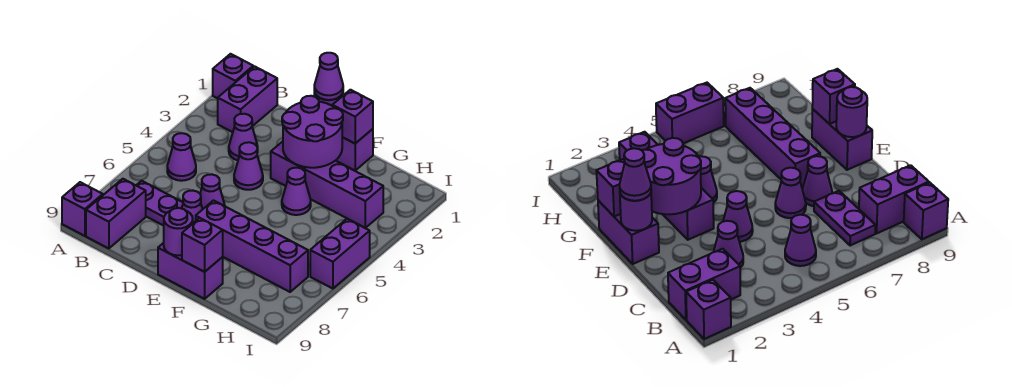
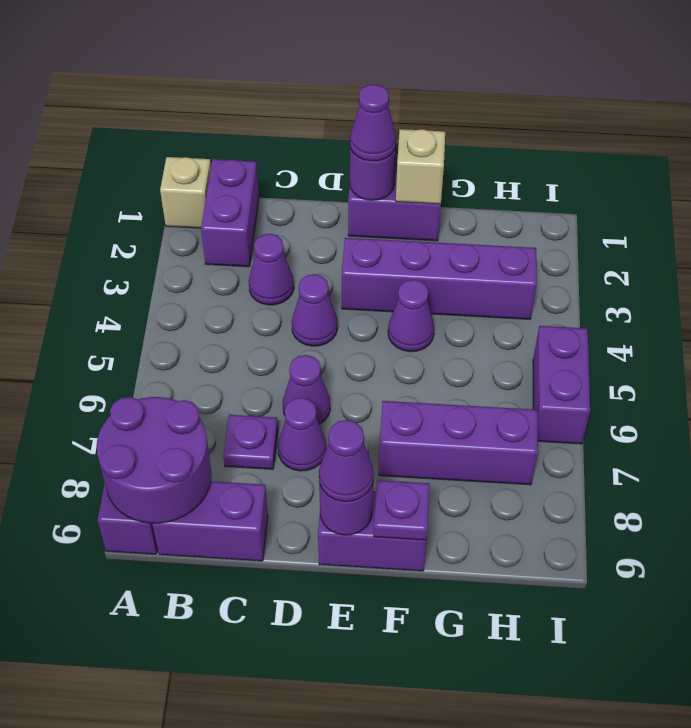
purple 1x1 brick [213,54,253,98] -> tan 1x1 brick [160,157,211,228]
purple 1x1 cone [167,133,196,181] -> purple 1x1 cone moved to [319,420,374,502]
purple 1x2 plate [136,181,183,226] -> purple 1x1 plate [223,415,278,469]
purple 1x2 brick [86,179,146,249] -> purple 1x2 brick turned to [153,481,268,561]
purple 2x2 round brick [282,96,343,168] -> purple 2x2 round brick moved to [97,397,212,524]
purple 1x4 brick [196,201,308,292] -> purple 1x3 brick [379,401,538,485]
purple 1x1 brick [332,90,373,143] -> tan 1x1 brick [396,129,445,204]
purple 1x1 brick [182,218,223,272] -> purple 1x1 plate [374,480,429,540]

